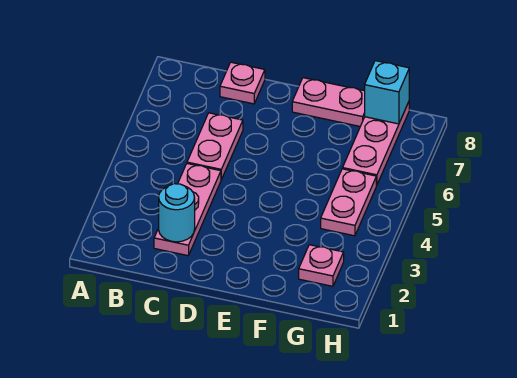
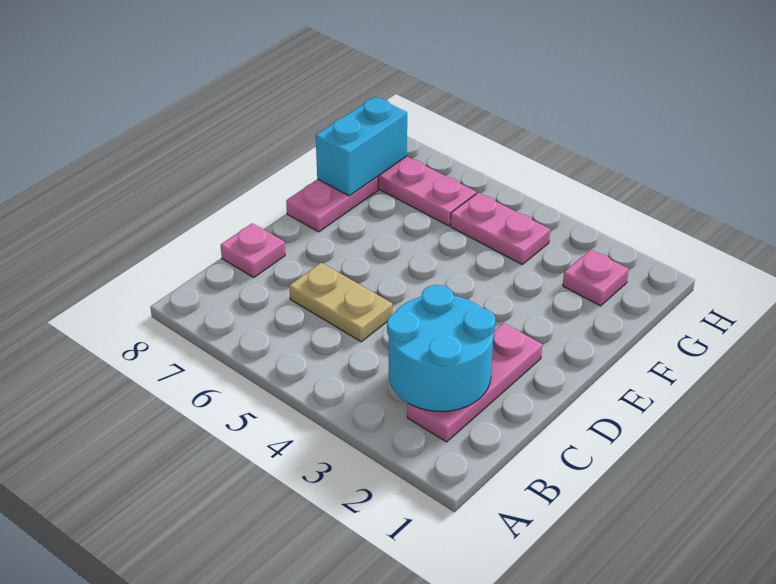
pink 1x3 plate [154,164,221,256] -> pink 1x3 plate turned to [407,323,542,442]
cyan 1x1 round brick [159,184,195,242] -> cyan 2x2 round brick [387,285,495,411]
pink 1x2 plate [187,113,243,179] -> tan 1x2 plate [289,263,392,342]
cyan 1x1 brick [365,61,409,124] -> cyan 1x2 brick [316,97,407,196]

